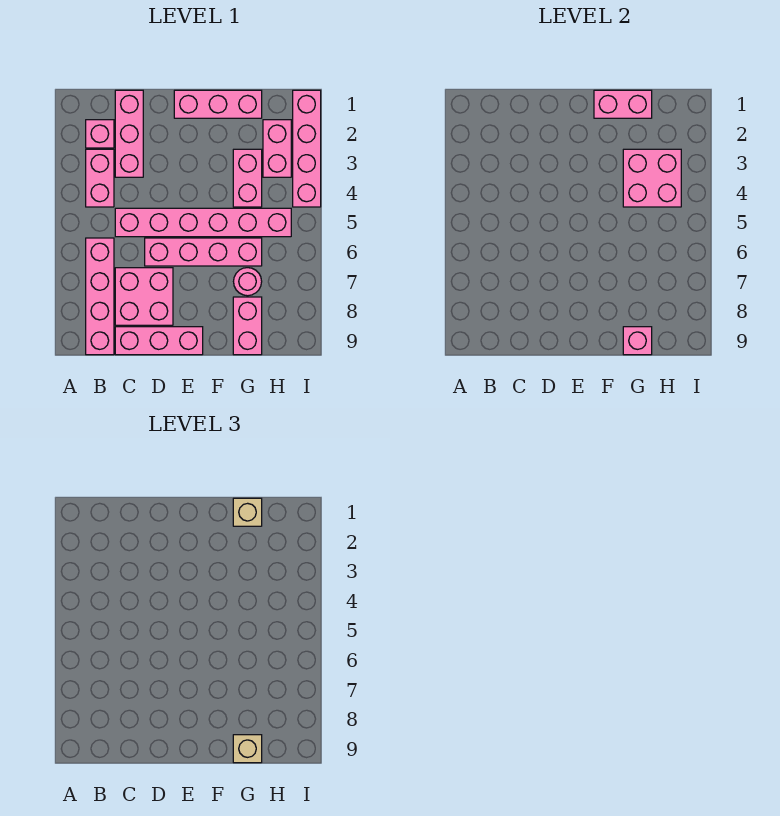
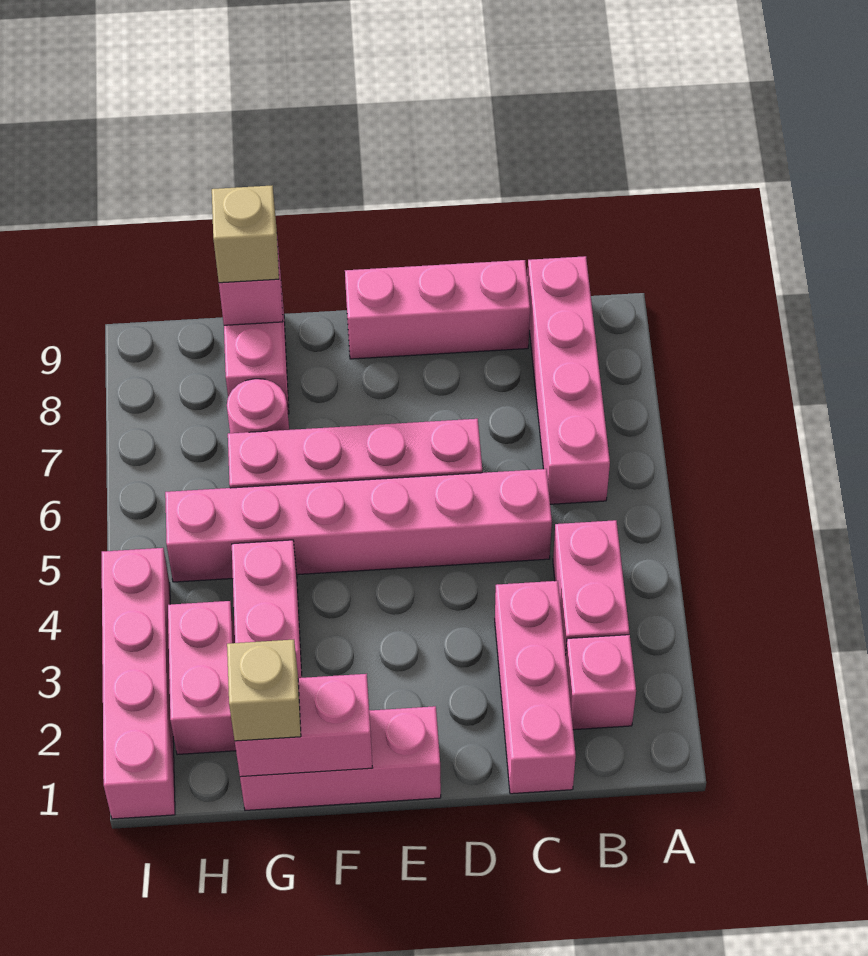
pink 2x2 brick [115,268,173,325] -> none
pink 2x2 brick [623,149,681,207] -> none

